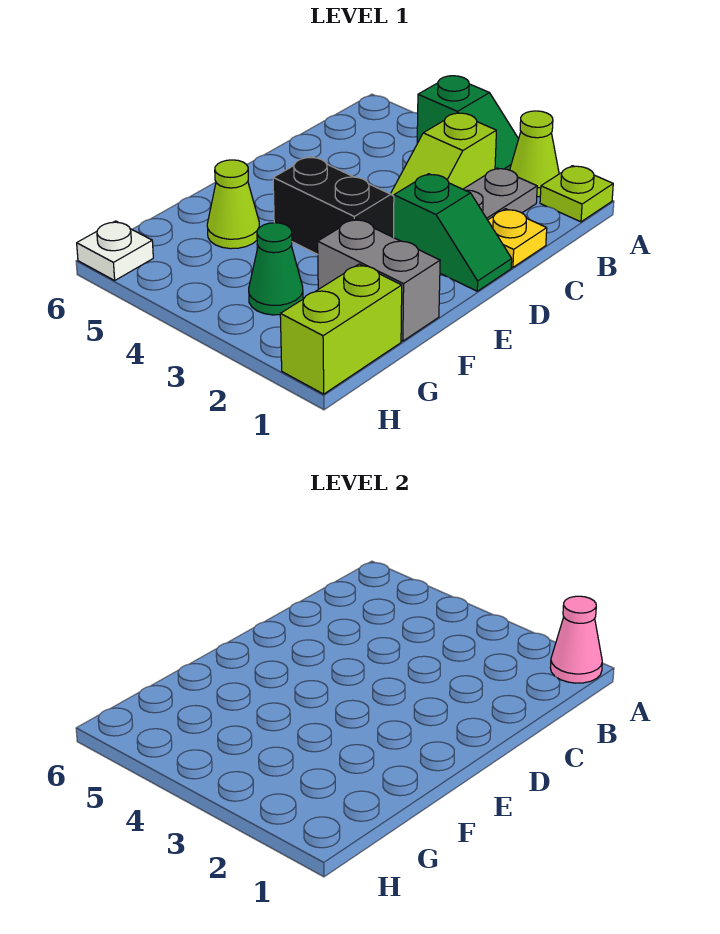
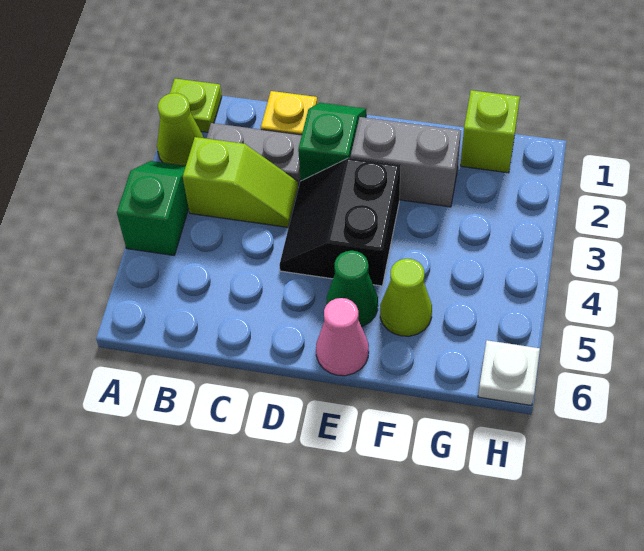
pink 1x1 cone [550,596,602,683] -> pink 1x1 cone moved to [316,298,369,376]
grey 1x2 brick [318,219,440,341] -> grey 1x2 brick turned to [351,117,461,207]
lime 1x2 brick [280,264,402,394] -> lime 1x1 brick [461,90,520,173]
green 1x1 cone [249,223,303,315] -> green 1x1 cone moved to [327,251,378,327]

